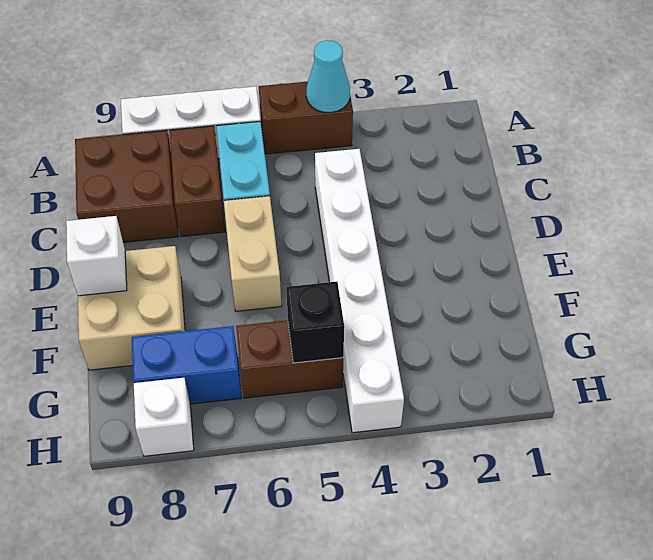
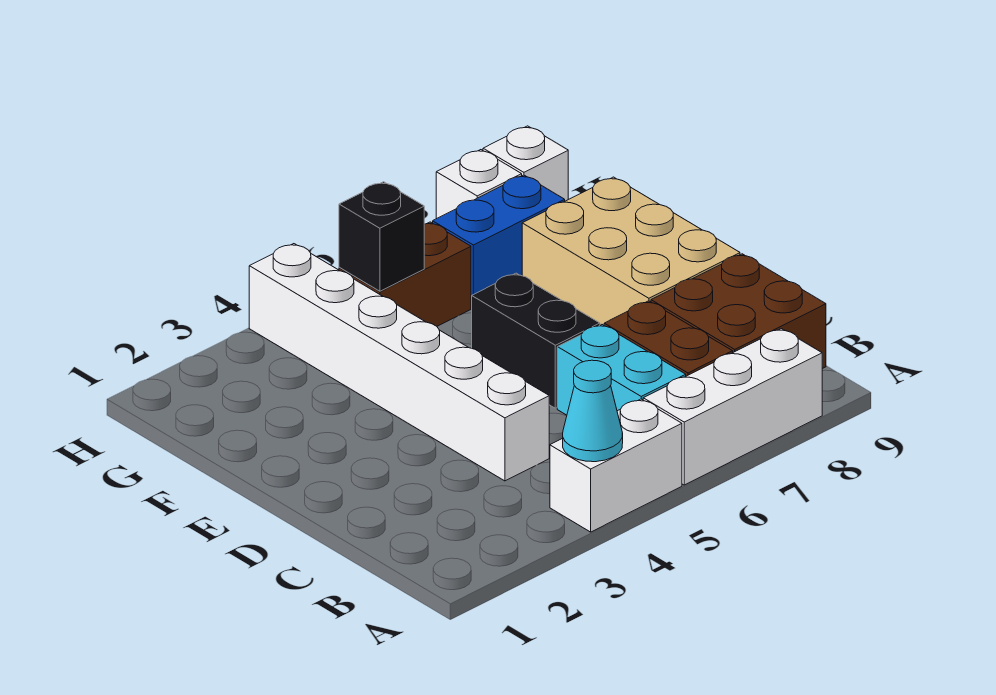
brown 1x2 brick [259,82,353,154] -> white 1x2 brick [550,399,682,532]
tan 1x2 brick [224,196,282,311] -> black 1x2 brick [472,273,600,408]
tan 2x2 brick [78,246,185,370] -> tan 2x3 brick [522,177,740,325]
white 1x1 brick [66,216,127,296] -> white 1x1 brick moved to [483,126,568,201]

